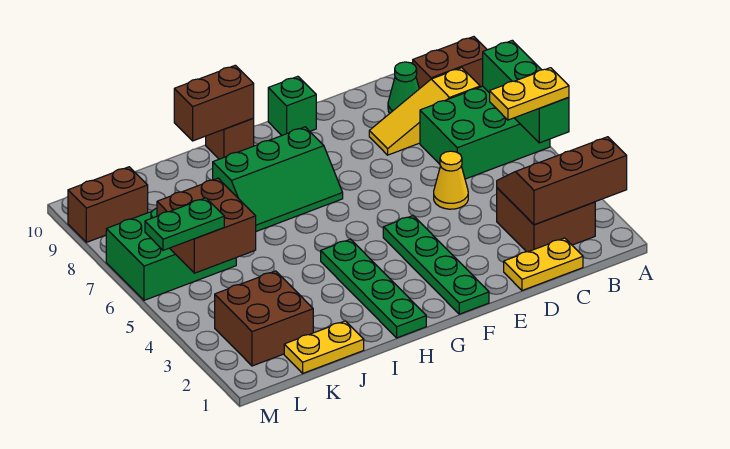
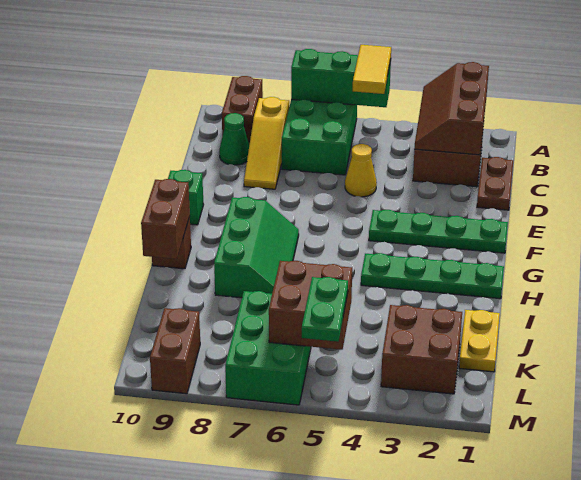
yellow 1x2 plate [490,68,569,120] -> yellow 1x2 tile [353,45,391,94]
yellow 1x2 plate [504,238,583,290] -> brown 1x2 plate [477,157,513,210]

